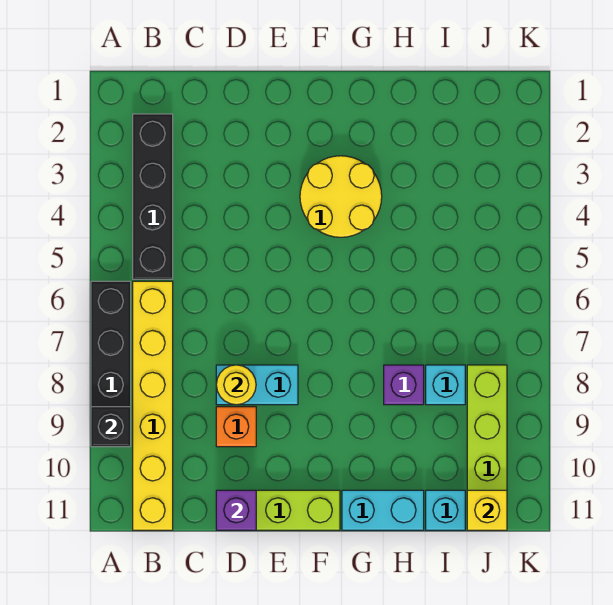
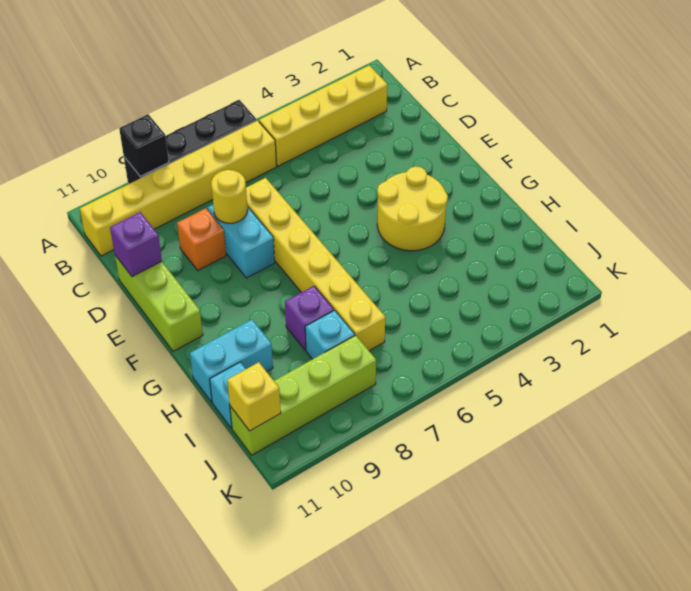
black 1x4 brick [133,114,173,279] -> yellow 1x4 brick [259,65,388,166]
none -> yellow 1x6 brick [246,178,385,351]
cyan 1x2 brick [342,490,424,530] -> cyan 1x2 brick turned to [190,319,273,402]

